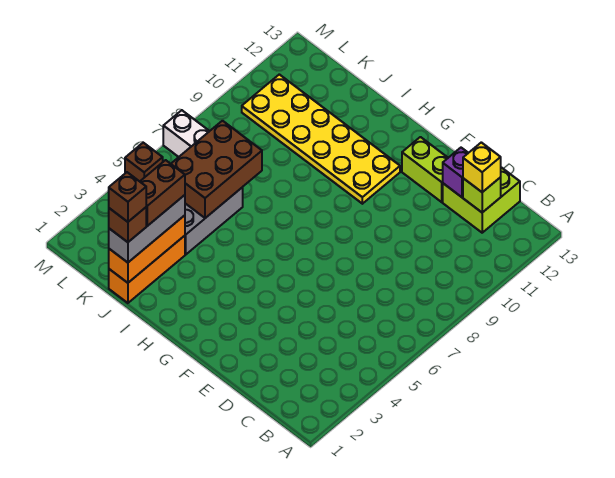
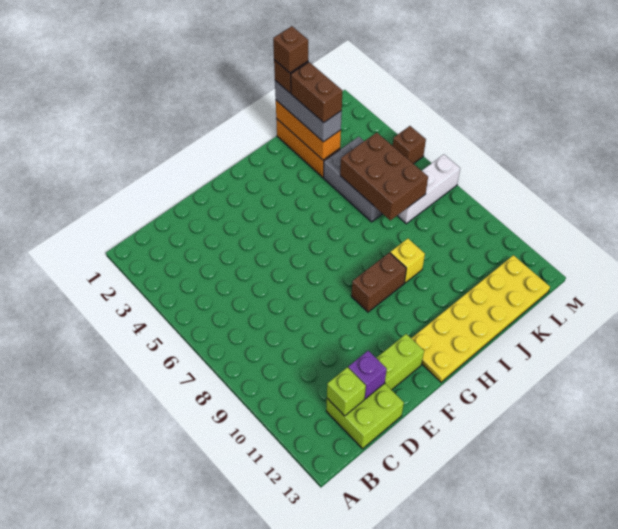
yellow 1x1 brick [463,142,501,192] -> yellow 1x1 brick moved to [390,239,425,283]
none -> brown 1x2 brick [351,253,406,312]
yellow 2x6 plate [242,74,400,204] -> yellow 2x6 plate moved to [411,255,550,382]

